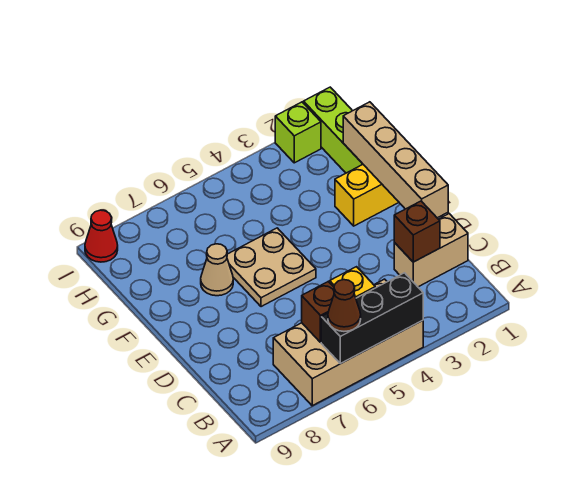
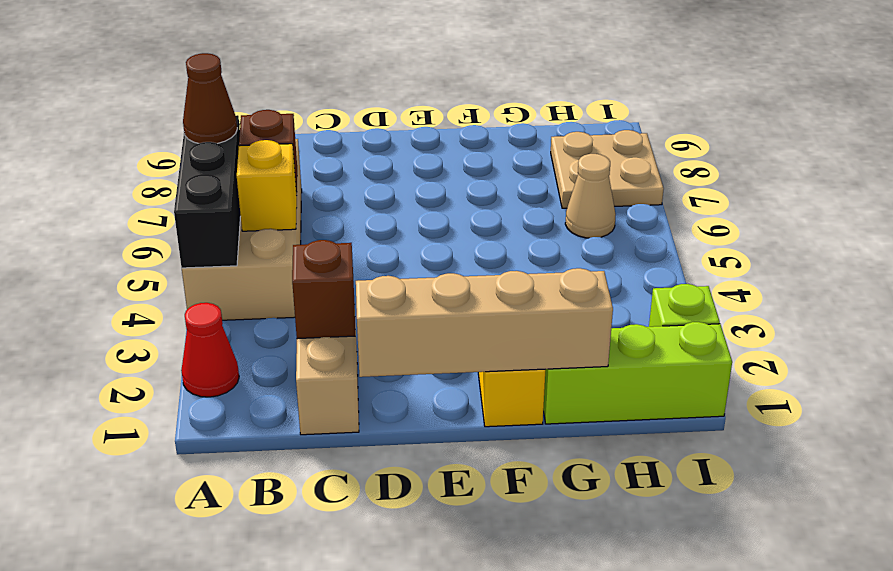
tan 2x2 plate [227,228,316,307] -> tan 2x2 plate moved to [551,130,664,208]
tan 1x1 cone [201,244,233,296] -> tan 1x1 cone moved to [565,154,616,238]
red 1x1 cone [85,210,118,262] -> red 1x1 cone moved to [181,303,239,397]

